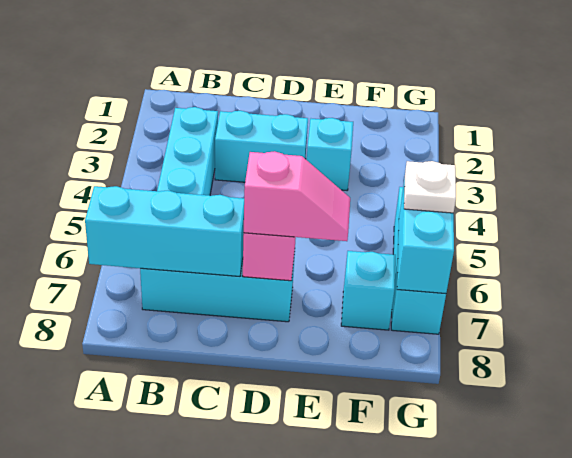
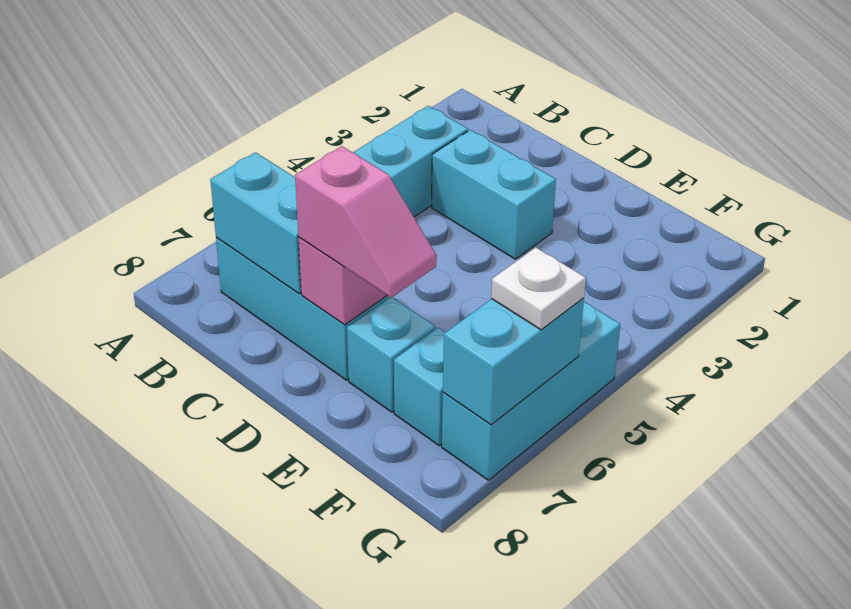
cyan 1x3 brick [85,186,244,276] -> cyan 1x2 brick [210,152,301,294]
cyan 1x1 brick [307,118,353,190] -> cyan 1x1 brick moved to [347,297,435,412]

